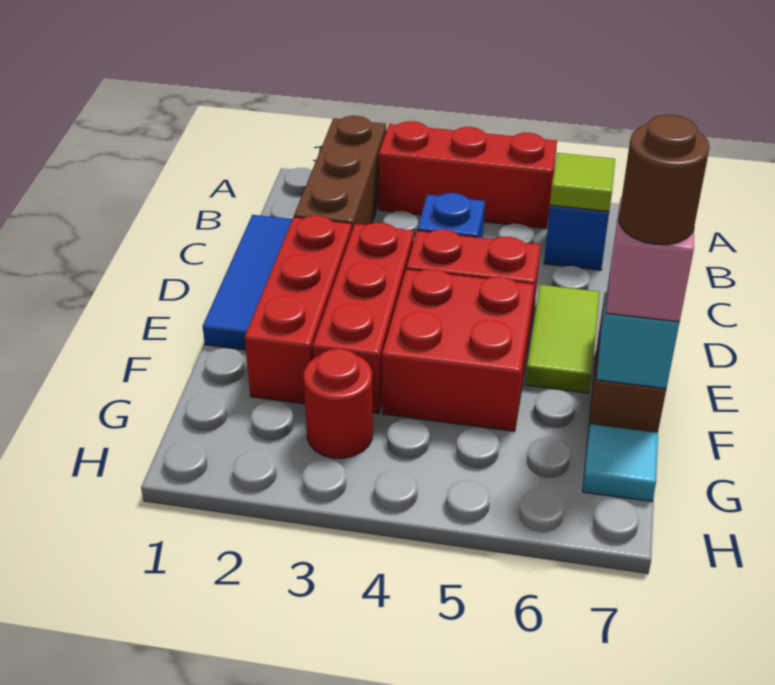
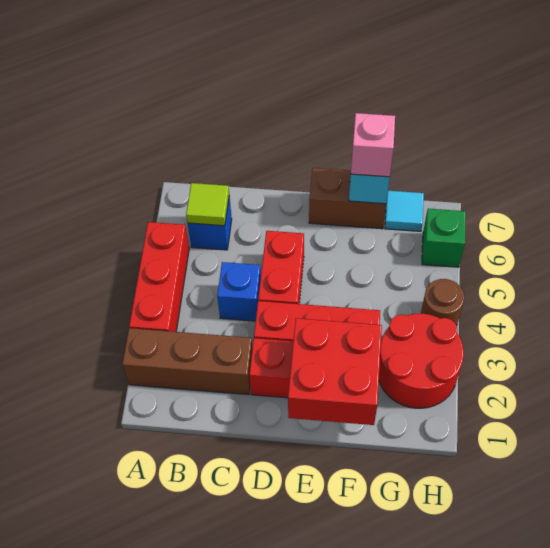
blue 1x3 tile [203,215,292,350] -> none
lime 1x2 tile [525,285,600,393] -> none
red 2x2 brick [382,269,534,431] -> red 2x2 brick moved to [288,318,382,425]
brown 1x1 round brick [619,115,710,245] -> brown 1x1 round brick moved to [421,279,464,326]
red 1x1 round brick [304,349,373,458] -> red 2x2 round brick [379,314,464,408]
none -> green 1x1 brick [422,209,466,267]

